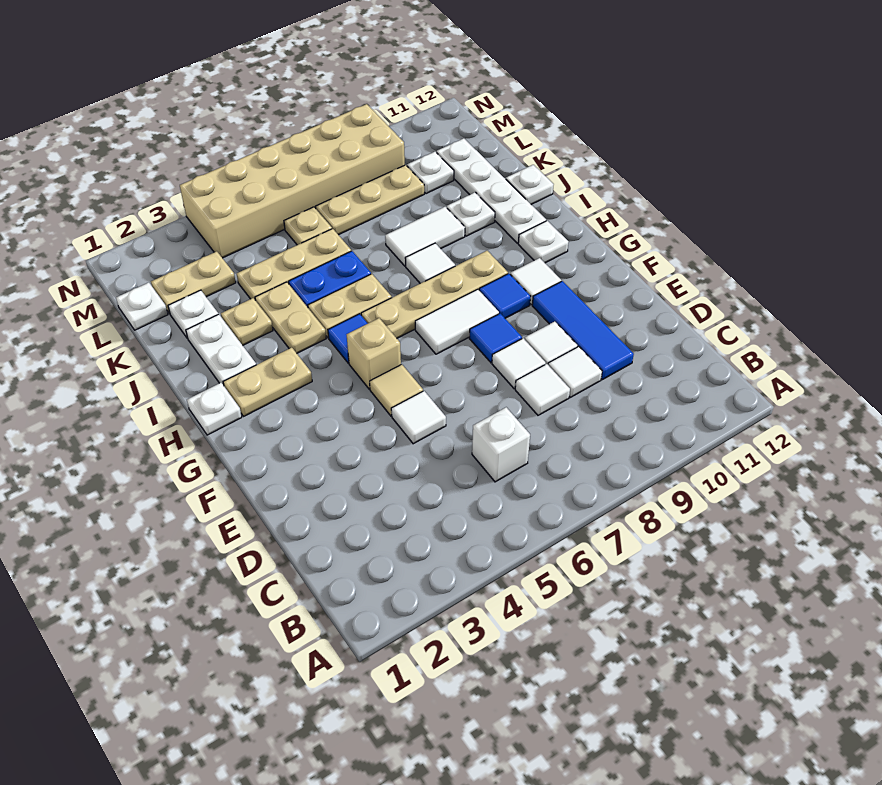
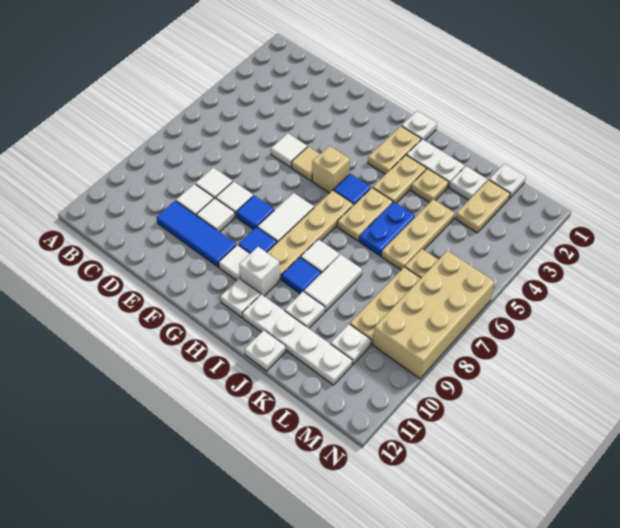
white 1x1 brick [472,407,530,482] -> white 1x1 brick moved to [239,247,280,296]
tan 1x2 plate [255,282,326,353] -> tan 1x2 plate turned to [373,155,426,203]
none -> blue 1x1 tile [282,257,321,294]
tan 2x6 brick [180,104,405,258] -> tan 2x4 brick [373,251,495,379]

